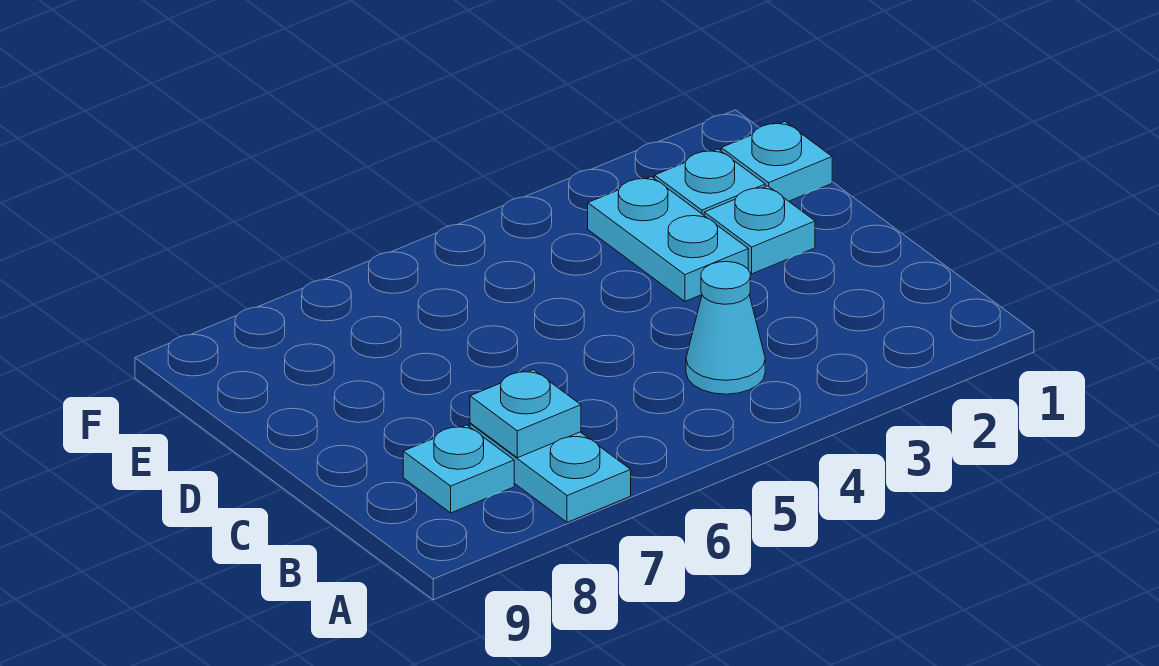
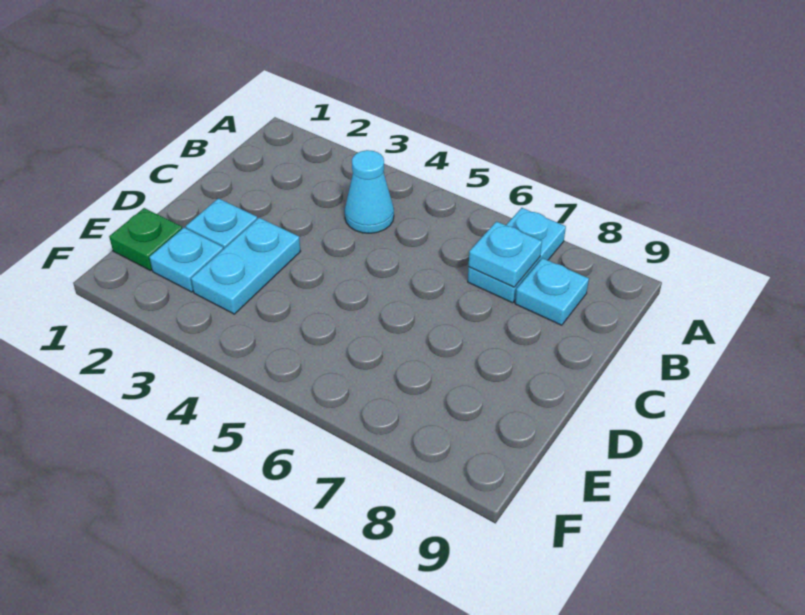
cyan 1x1 plate [721,122,832,201] -> green 1x1 plate [109,208,182,271]

